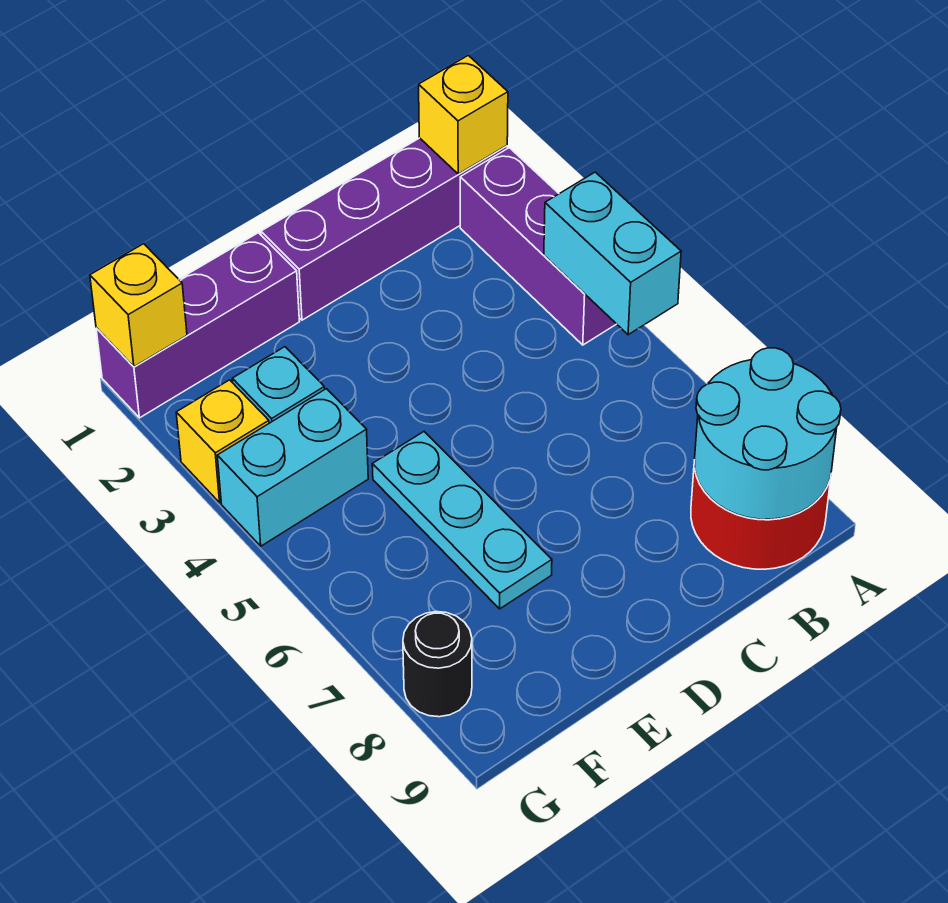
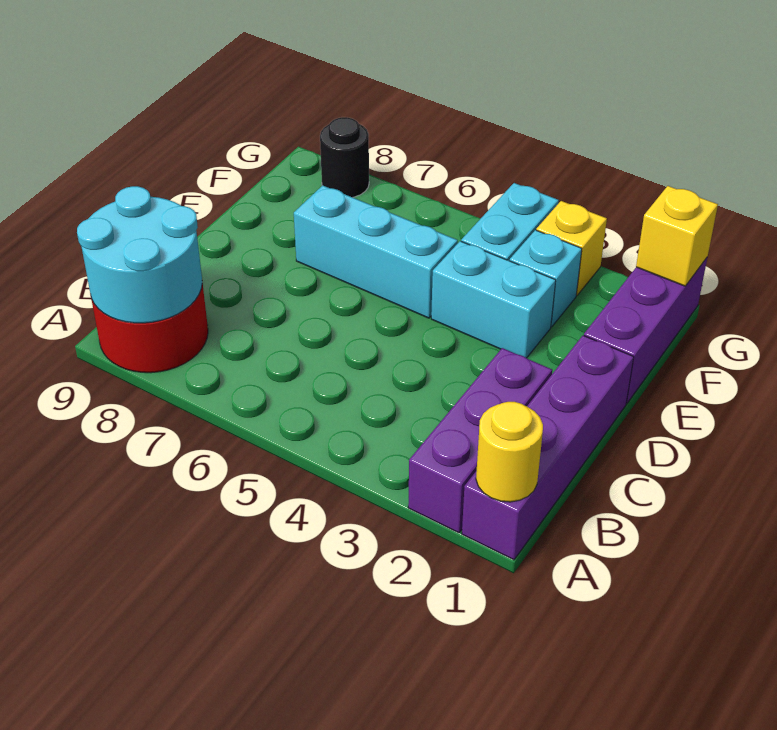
yellow 1x1 brick [419,55,508,174] -> yellow 1x1 round brick [476,402,543,502]
purple 1x3 brick [460,148,616,345] -> purple 1x3 brick turned to [408,348,552,533]
cyan 1x2 brick [544,172,681,335] -> cyan 1x2 brick moved to [431,241,556,358]
cyan 1x3 plate [372,432,552,609] -> cyan 1x3 brick [294,185,458,318]

